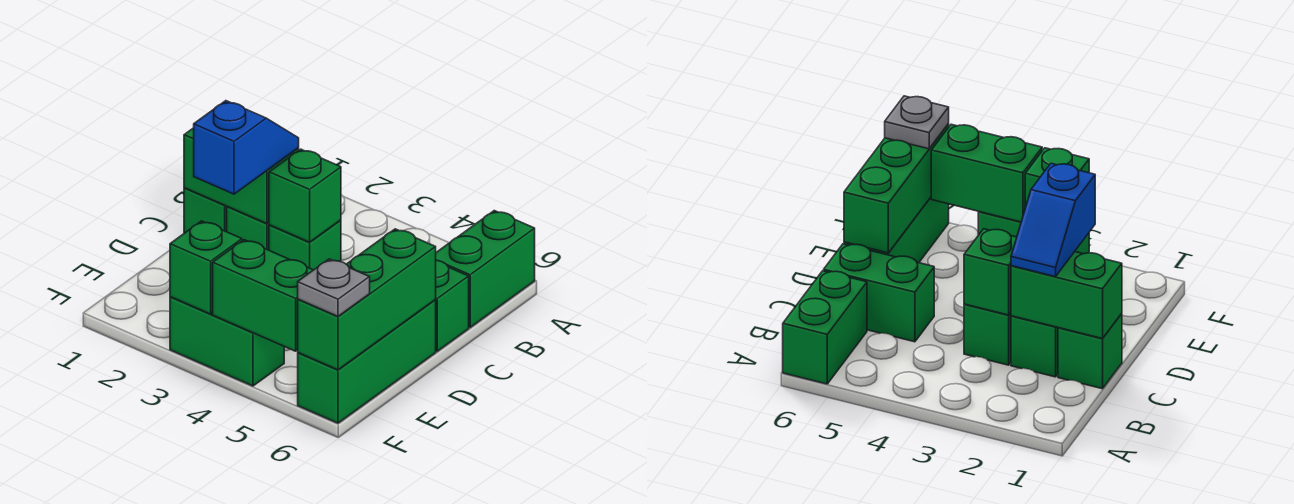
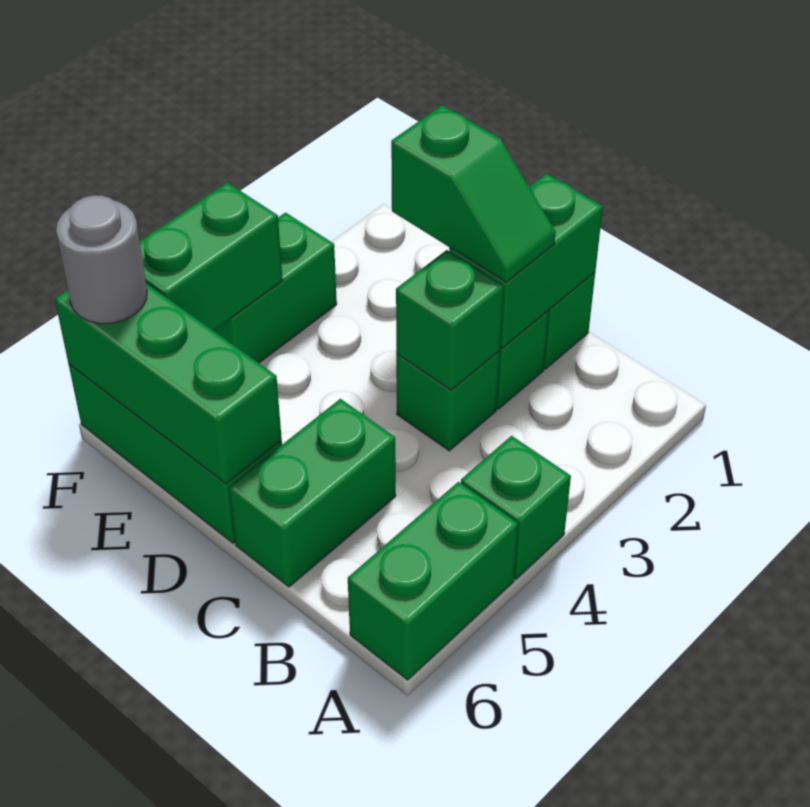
green 1x2 brick [436,211,535,327] -> green 1x2 brick turned to [348,482,518,680]
blue 1x2 slope [194,101,299,194] -> green 1x2 slope [391,105,556,282]
green 1x1 brick [170,221,242,314] -> green 1x1 brick moved to [461,436,571,579]
grey 1x1 plate [298,259,370,316] -> grey 1x1 round brick [56,195,147,324]

